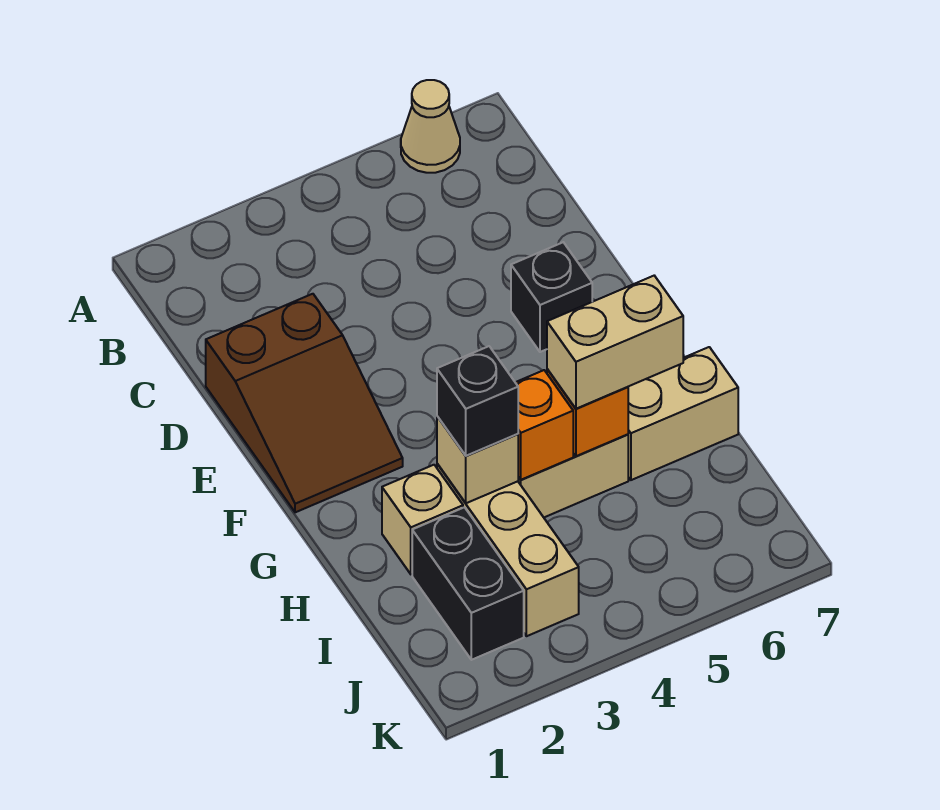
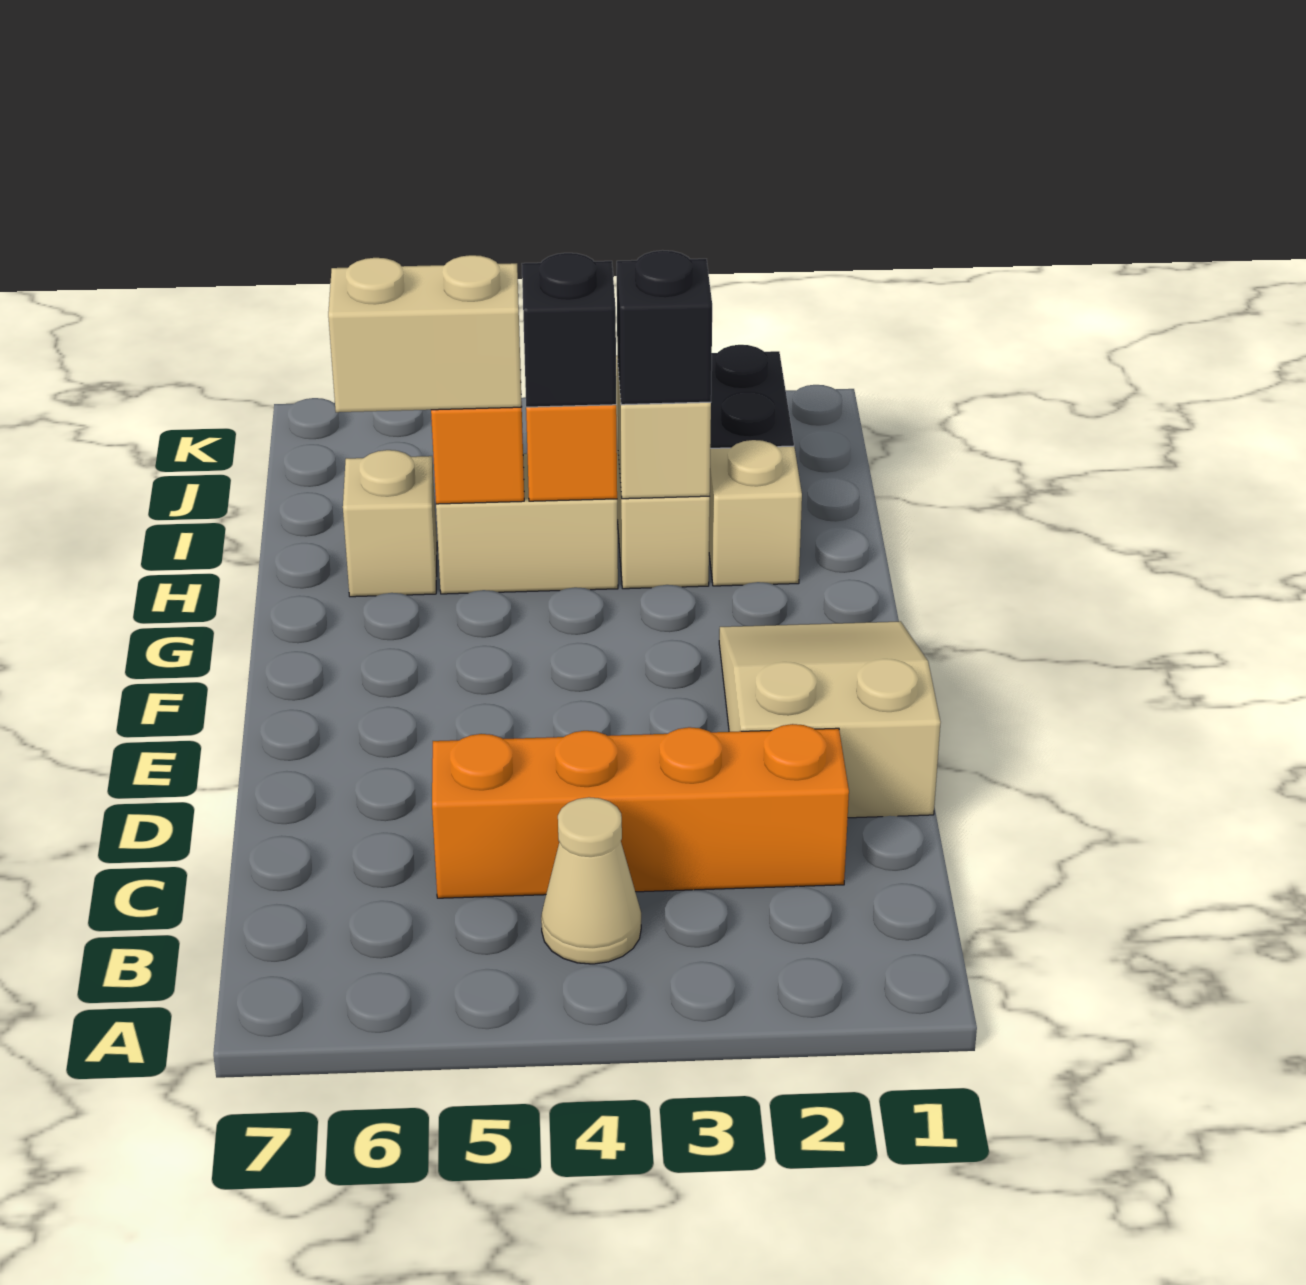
tan 1x1 cone [401,80,460,173] -> tan 1x1 cone moved to [541,797,641,964]
none -> orange 1x4 brick [432,724,849,898]
brown 2x3 slope [206,294,403,512] -> tan 2x3 slope [719,621,941,818]
black 1x1 brick [511,242,592,352] -> black 1x1 brick moved to [522,253,616,407]
tan 1x2 brick [628,347,738,480] -> tan 1x1 brick [343,450,437,597]

